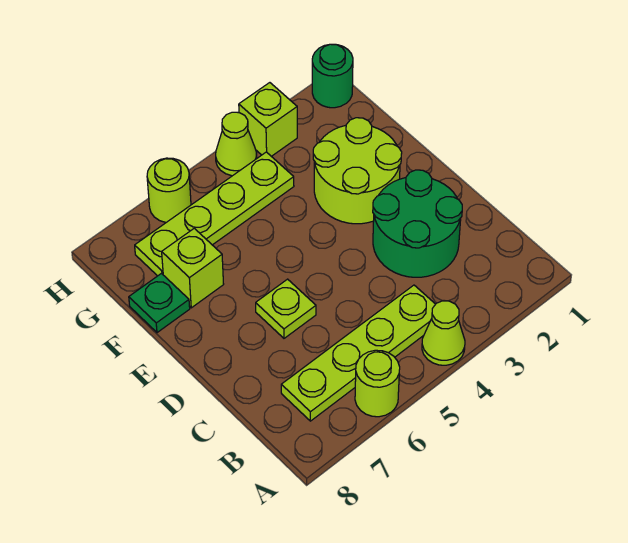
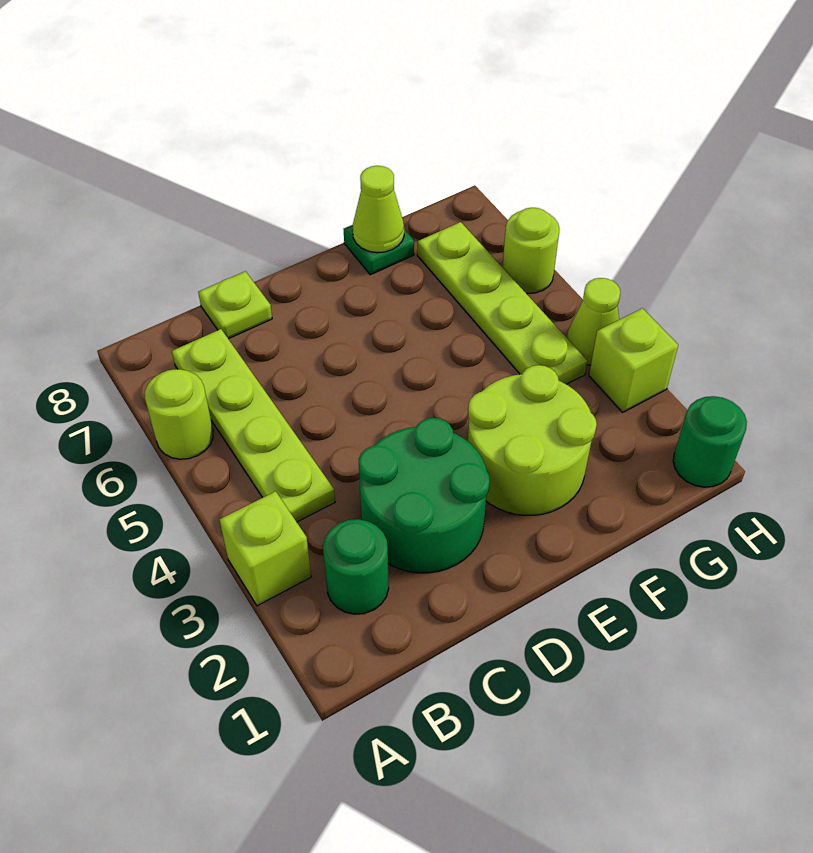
lime 1x1 cone [422,301,465,365] -> lime 1x1 cone moved to [353,166,404,253]
none -> green 1x1 round brick [323,519,389,614]
lime 1x1 plate [256,279,316,338] -> lime 1x1 plate moved to [198,271,272,339]
lime 1x1 brick [162,228,224,308] -> lime 1x1 brick moved to [220,491,311,606]

